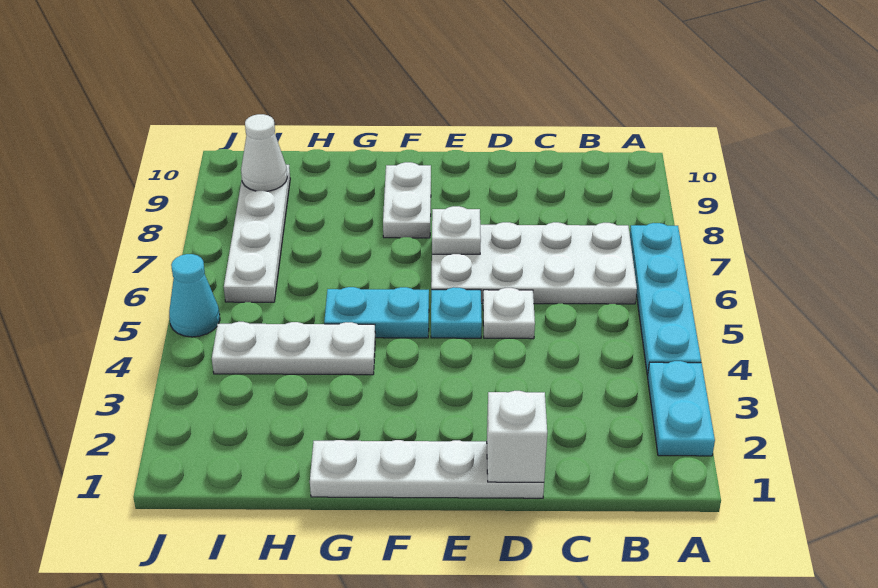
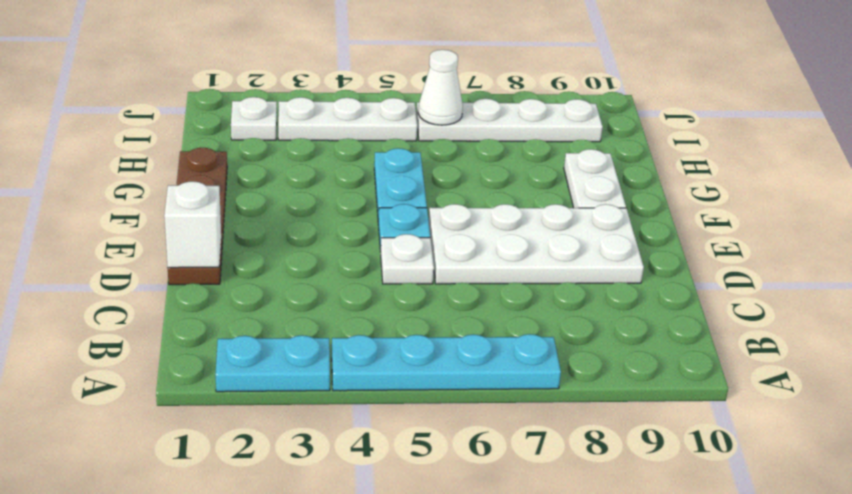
white 2x4 plate [431,222,637,304] -> white 2x4 plate turned to [429,204,644,284]
white 1x4 plate [310,440,544,498] -> brown 1x4 plate [168,148,227,285]
white 1x1 plate [432,206,481,254] -> white 1x1 plate moved to [231,97,277,140]
white 1x2 plate [383,162,431,238] -> white 1x2 plate turned to [564,149,626,208]
white 1x3 plate [212,322,375,375] -> white 1x3 plate turned to [278,97,417,141]
white 1x1 cone [241,114,287,191] -> white 1x1 cone moved to [418,50,463,125]
cyan 1x1 cone [169,254,220,337] -> none

